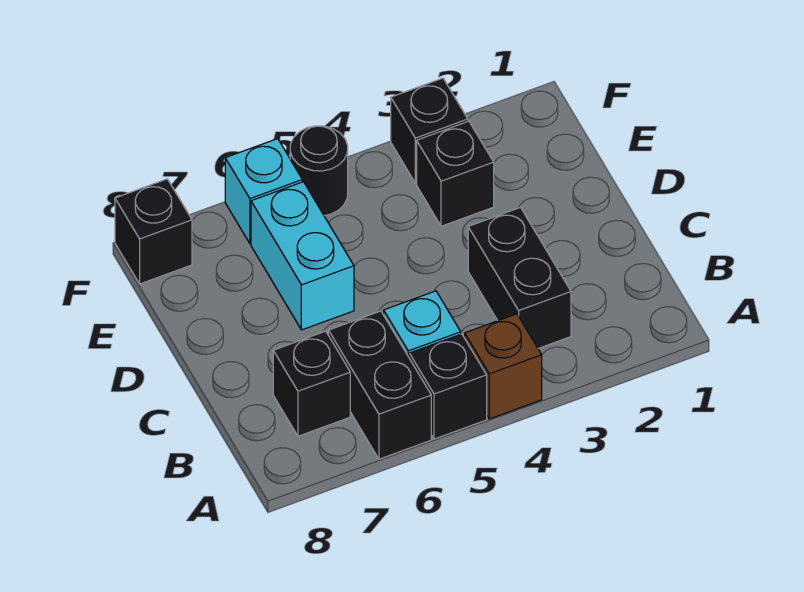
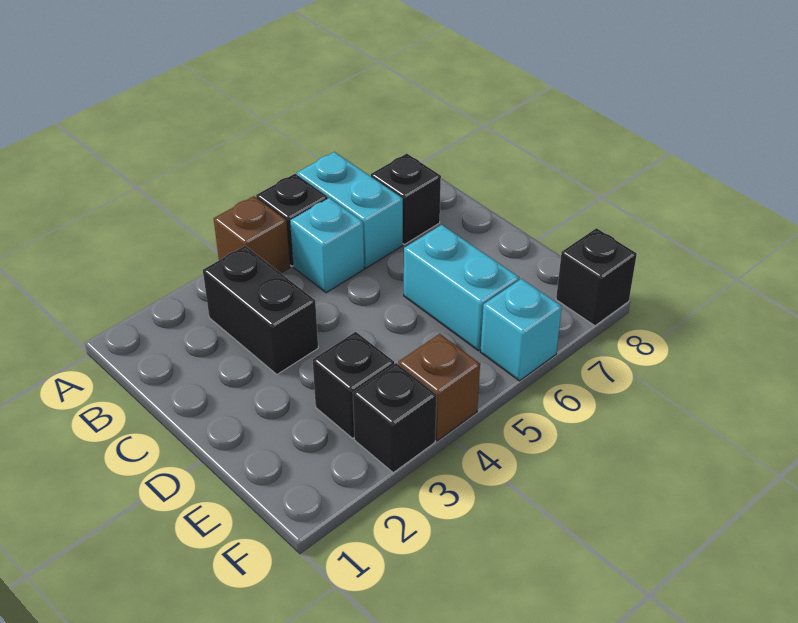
black 1x2 brick [328,311,431,459] -> cyan 1x2 brick [297,152,403,268]
none -> brown 1x1 brick [398,334,480,441]
black 1x1 round brick [290,126,348,216] -> none

